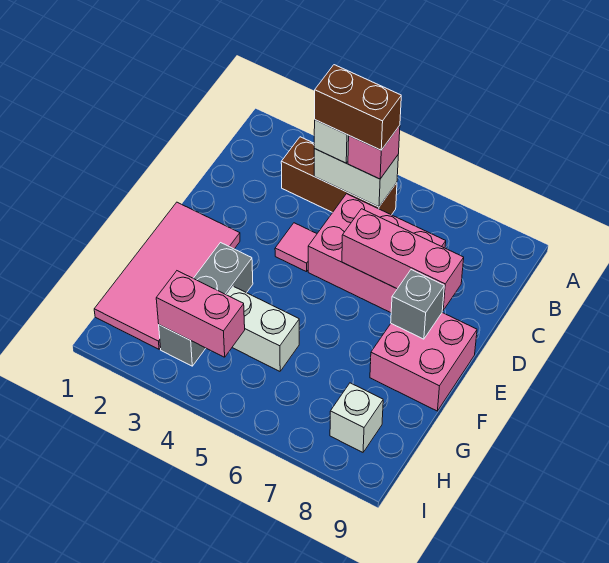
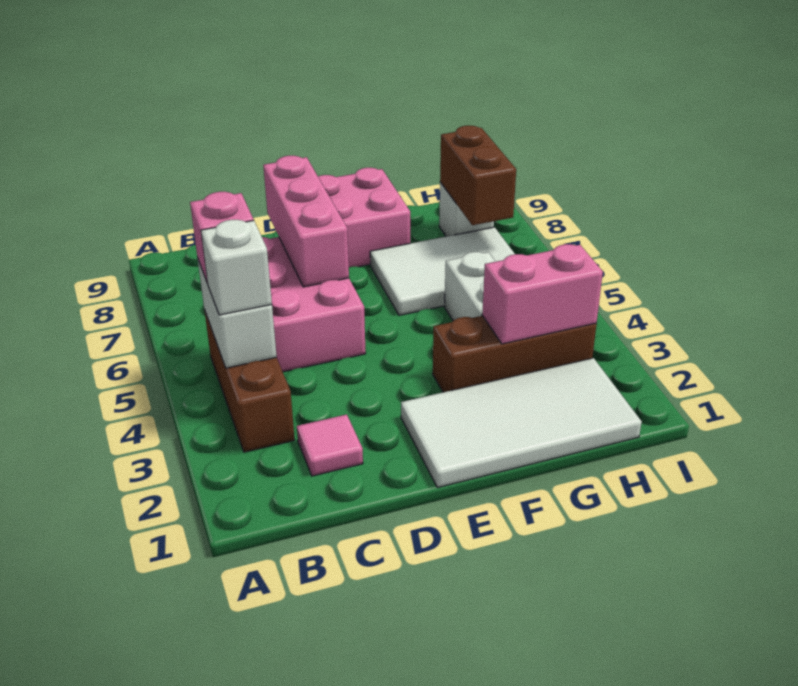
brown 1x2 brick [315,65,401,150] -> brown 1x2 brick moved to [440,126,516,225]
pink 1x1 tile [275,223,317,272] -> pink 1x1 tile moved to [297,414,363,476]
pink 2x4 tile [94,202,240,349] -> white 2x4 tile [401,358,642,488]
grey 1x1 brick [391,270,444,339] -> none
grey 1x3 brick [159,243,253,366] -> brown 1x3 brick [433,316,596,392]
none -> white 2x3 tile [370,227,515,315]
pink 1x2 brick [156,271,245,357] -> pink 1x2 brick turned to [482,244,603,344]

